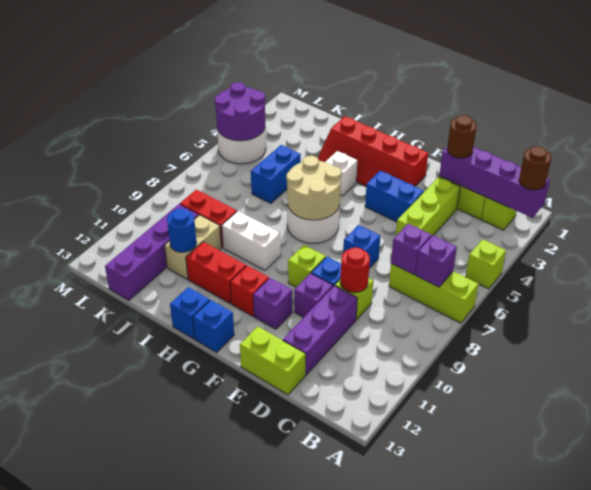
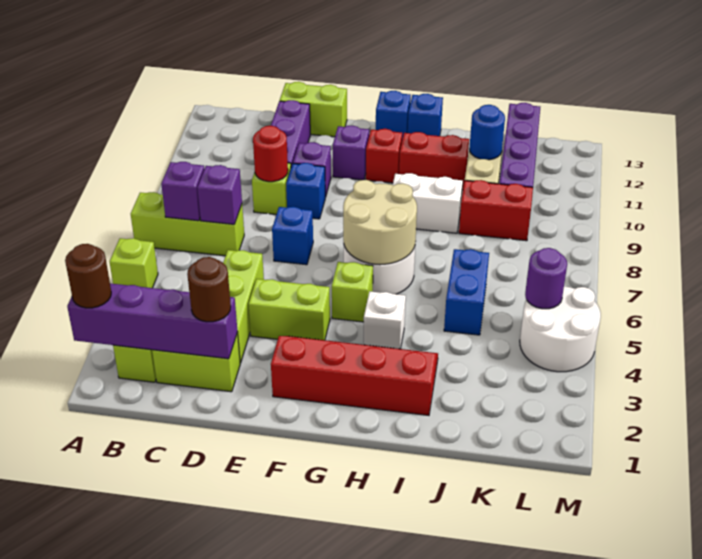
blue 1x2 brick [365,171,424,222] -> lime 1x2 brick [248,279,330,340]
lime 1x1 brick [288,245,326,287] -> lime 1x1 brick moved to [332,262,373,322]
purple 2x2 round brick [214,82,265,141] -> purple 1x1 round brick [525,248,567,309]

